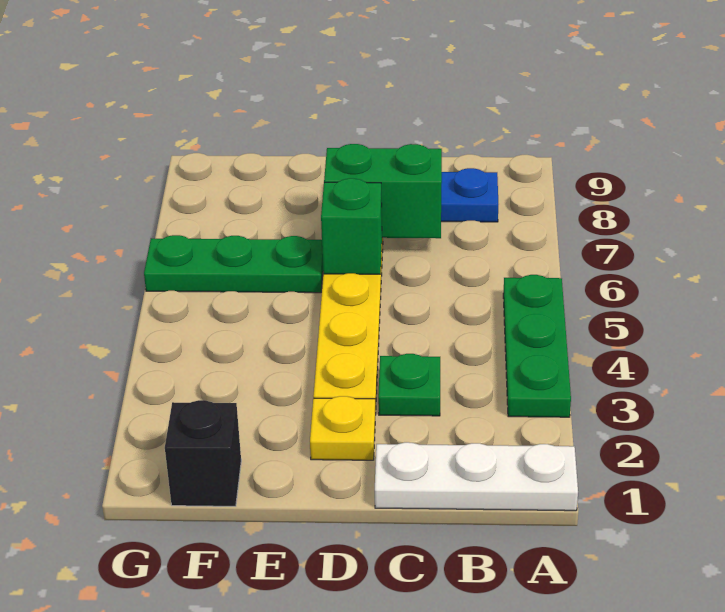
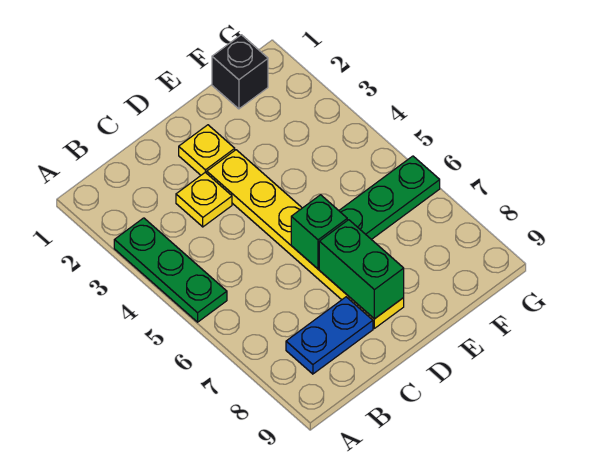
white 1x3 plate [375,442,578,511] -> none
green 1x1 plate [378,354,440,416] -> yellow 1x1 plate [176,172,232,227]
green 1x2 brick [324,144,442,238] -> green 1x2 brick turned to [319,220,404,319]

